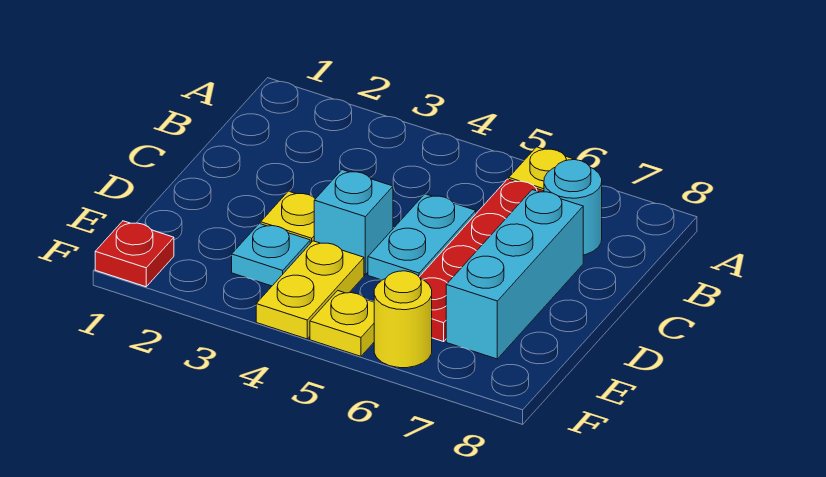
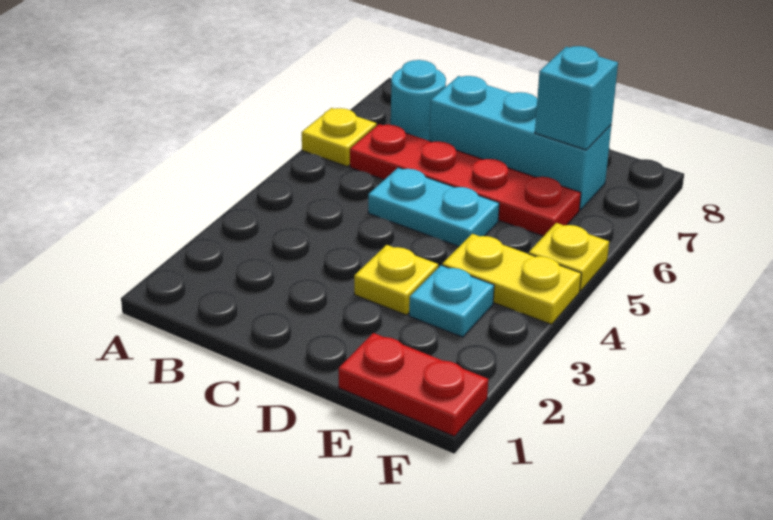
cyan 1x1 brick [314,170,393,274] -> cyan 1x1 brick moved to [535,46,618,150]
red 1x1 plate [95,221,174,287] -> red 1x2 plate [339,333,488,437]
yellow 1x1 round brick [374,271,432,368] -> none

